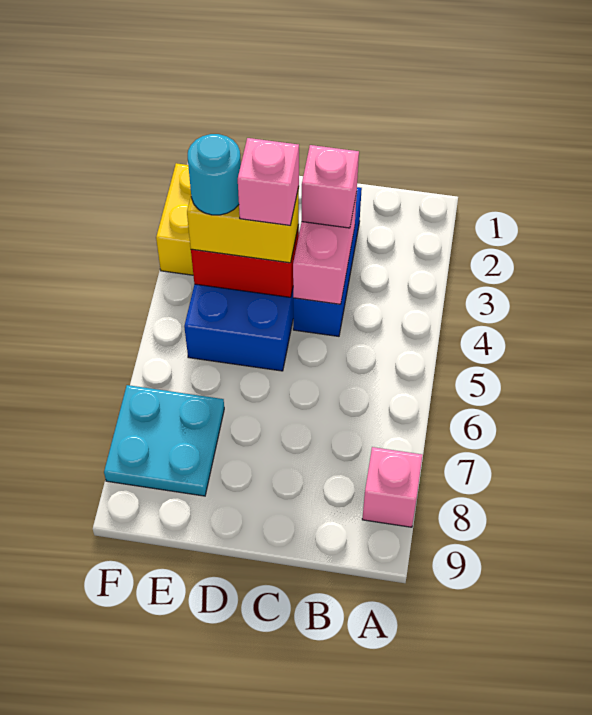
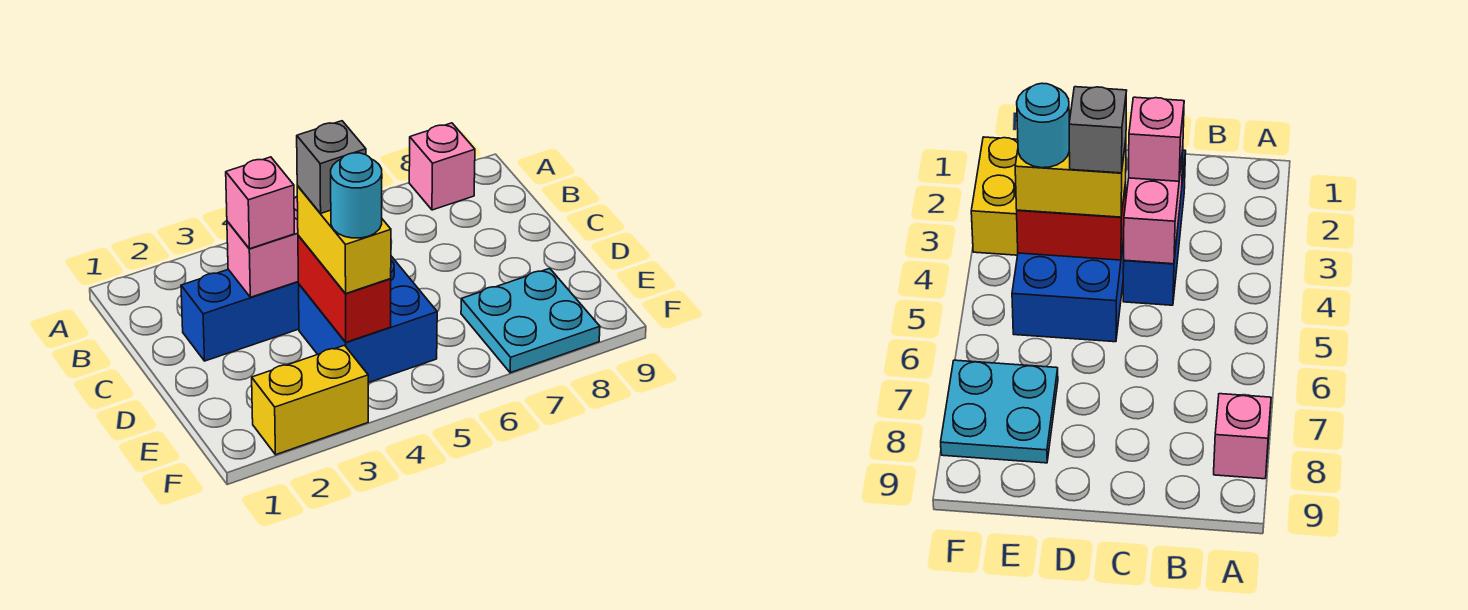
pink 1x1 brick [238,138,299,225] -> grey 1x1 brick [297,121,366,214]

